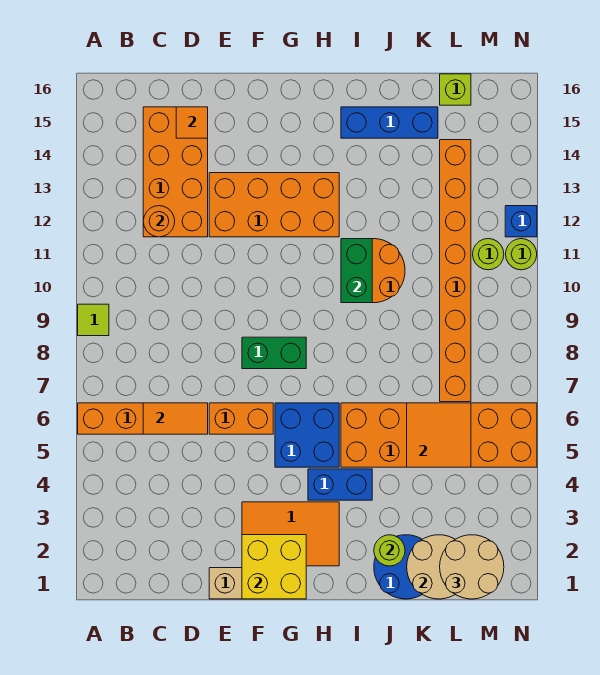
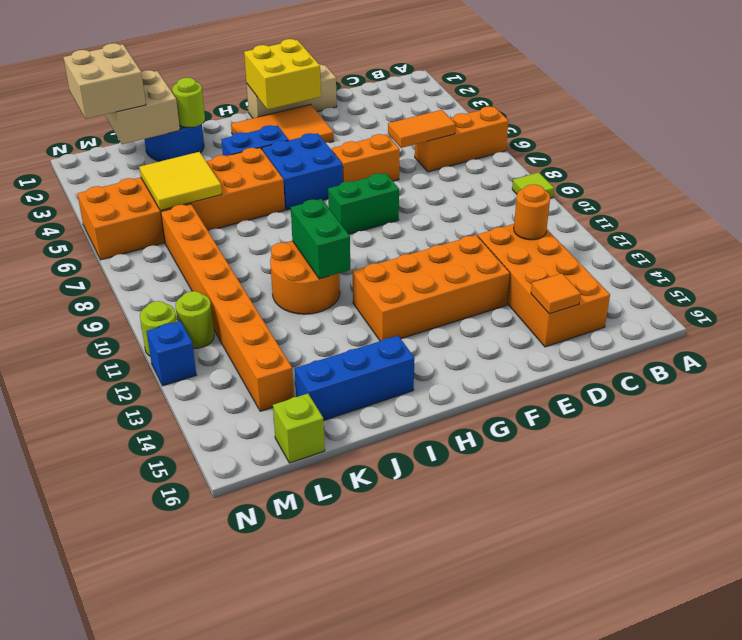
tan 2x2 round brick [407,535,455,599] -> tan 2x2 brick [105,70,180,144]
orange 2x2 tile [407,403,471,467] -> yellow 2x2 tile [139,152,222,210]
tan 2x2 round brick [440,535,504,599] -> tan 2x2 brick [63,43,146,119]

